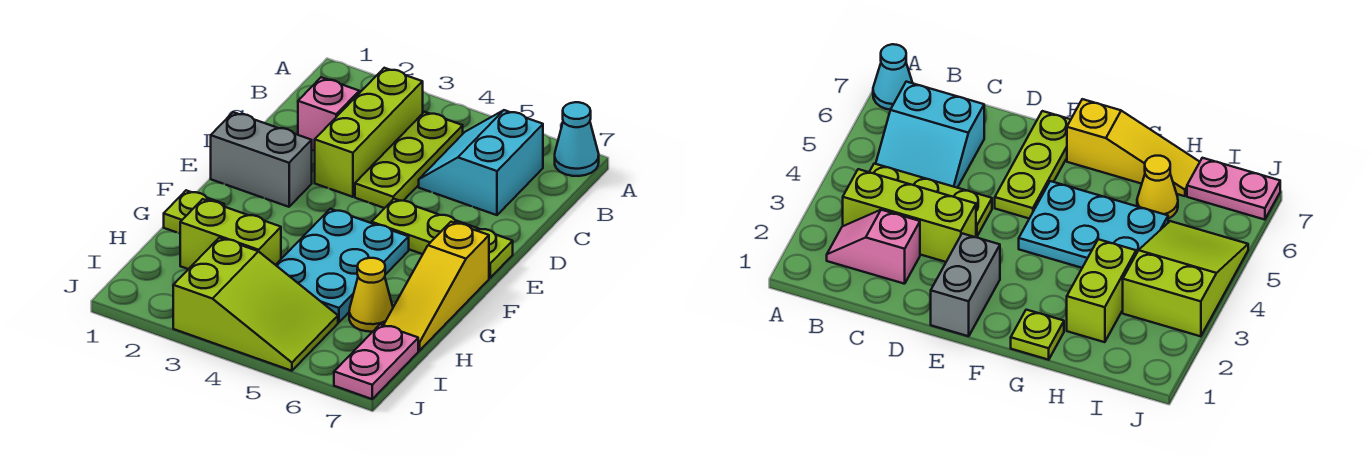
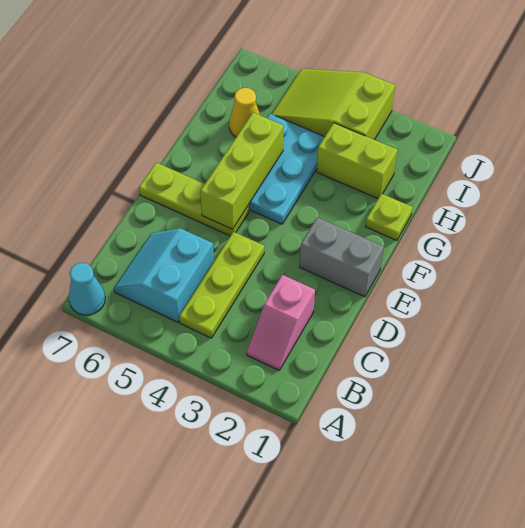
lime 1x3 brick [315,68,423,197] -> lime 1x3 brick moved to [200,113,284,229]
cyan 2x2 slope [419,110,543,215] -> cyan 2x2 slope turned to [114,228,214,322]
yellow 1x3 slope [384,222,489,351] -> none
pink 1x2 plate [334,324,418,399] -> none

